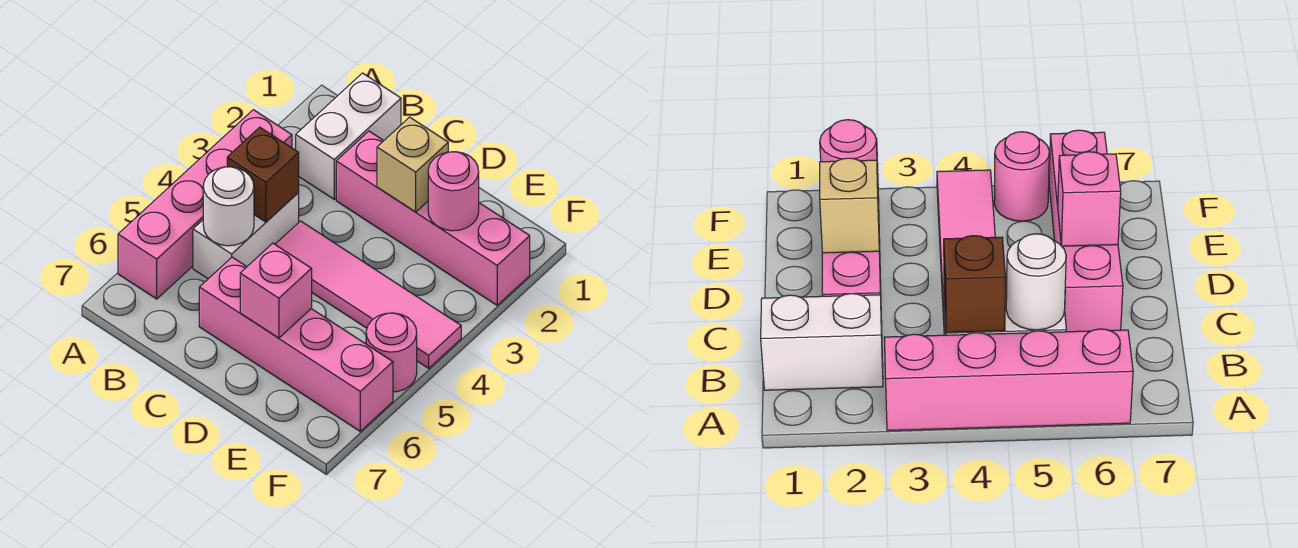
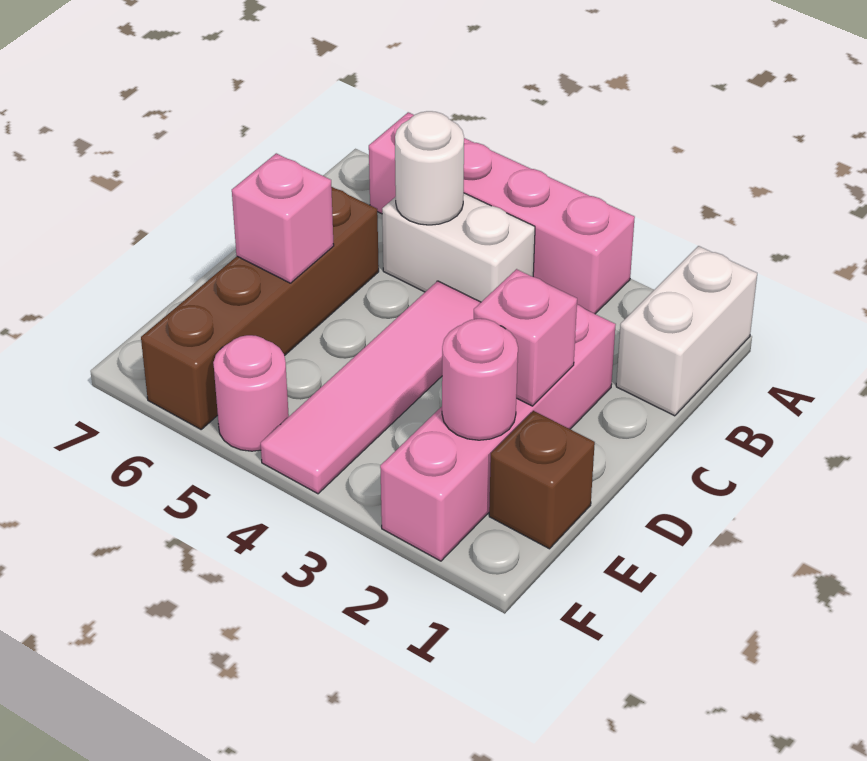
white 1x2 brick [296,73,401,199] -> white 1x2 brick turned to [616,246,757,416]
brown 1x1 brick [227,127,299,222] -> brown 1x1 brick moved to [489,411,595,549]
pink 1x4 brick [199,257,393,431] -> brown 1x4 brick [141,187,379,429]
tan 1x1 brick [377,117,448,212] -> pink 1x1 brick [474,269,577,406]

